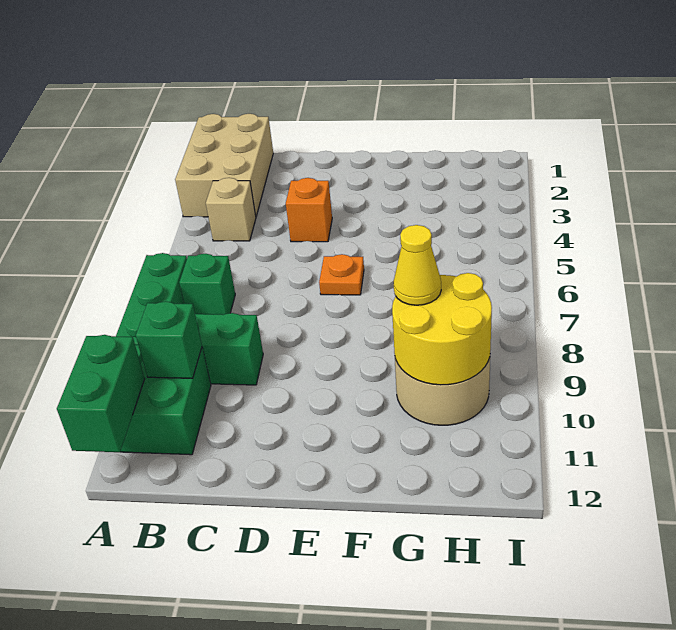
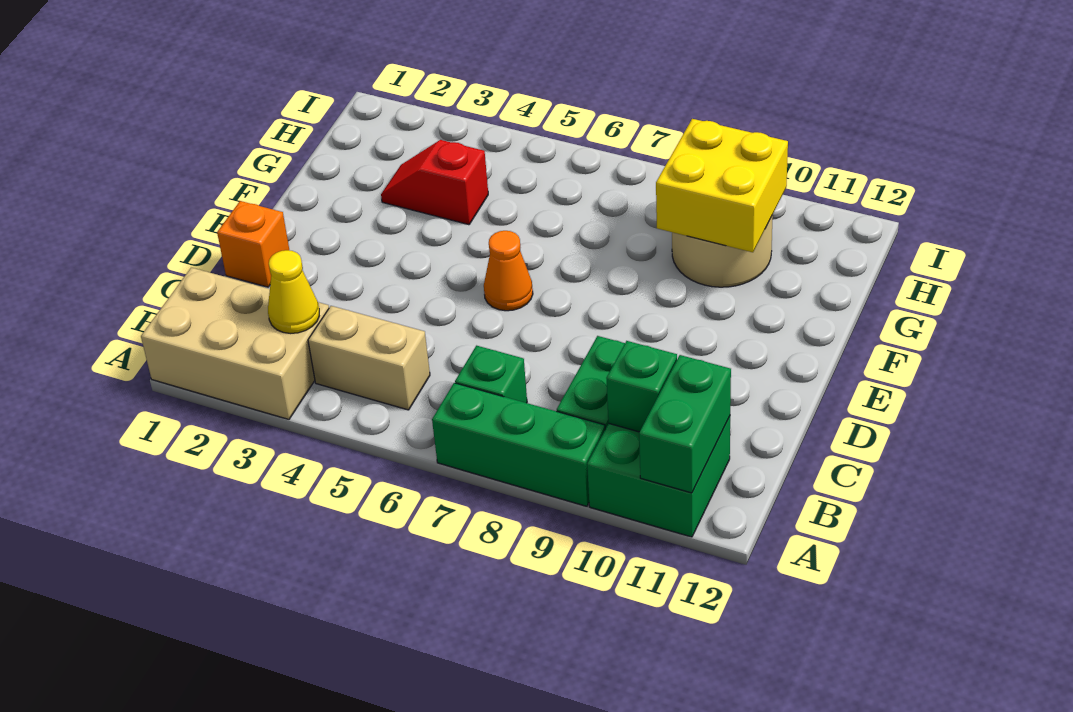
green 1x2 brick [57,335,145,452] -> green 1x2 brick turned to [639,355,731,493]
tan 1x1 brick [206,178,256,241] -> tan 1x2 brick [308,306,430,410]
orange 1x1 brick [286,178,332,242] -> orange 1x1 brick moved to [217,201,289,287]
orange 1x1 plate [319,254,364,295] -> orange 1x1 cone [484,231,533,311]
none -> red 1x2 slope [381,140,488,225]
yellow 2x2 round brick [392,273,492,385] -> yellow 2x2 brick [656,119,788,252]
yellow 1x1 cone [394,225,441,305] -> yellow 1x1 cone moved to [268,250,319,333]

